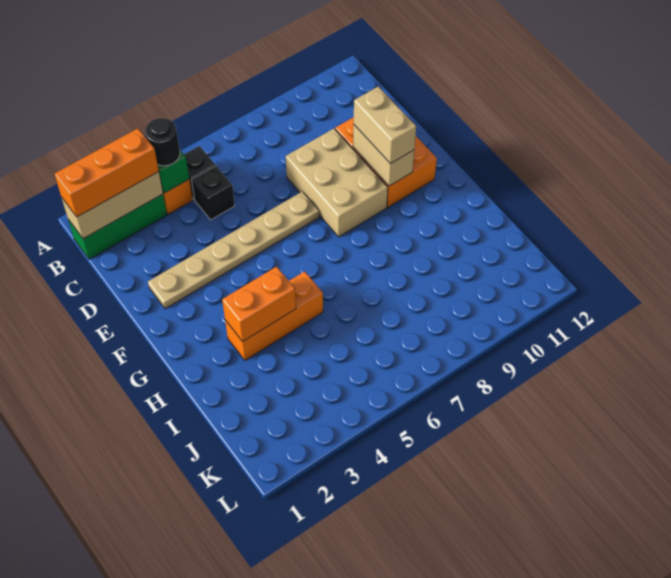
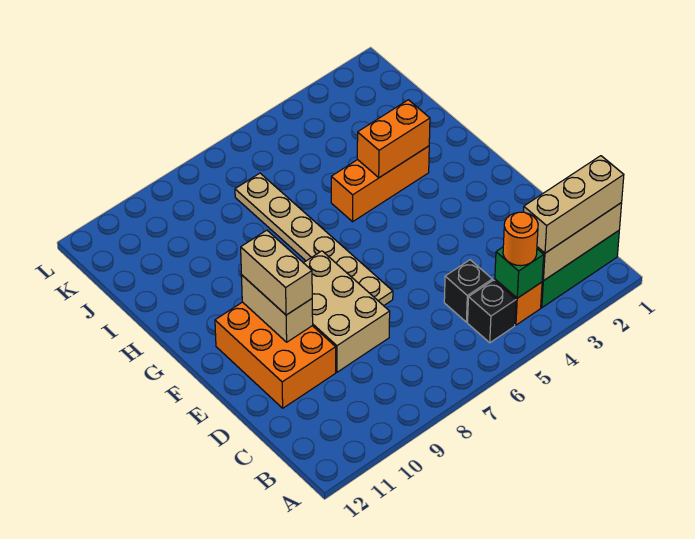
orange 1x3 brick [55,129,159,217] -> tan 1x3 brick [523,156,624,253]
black 1x1 round brick [145,118,180,166] -> orange 1x1 round brick [503,212,538,266]
tan 1x6 plate [148,191,319,309] -> tan 1x6 plate turned to [235,173,393,306]

